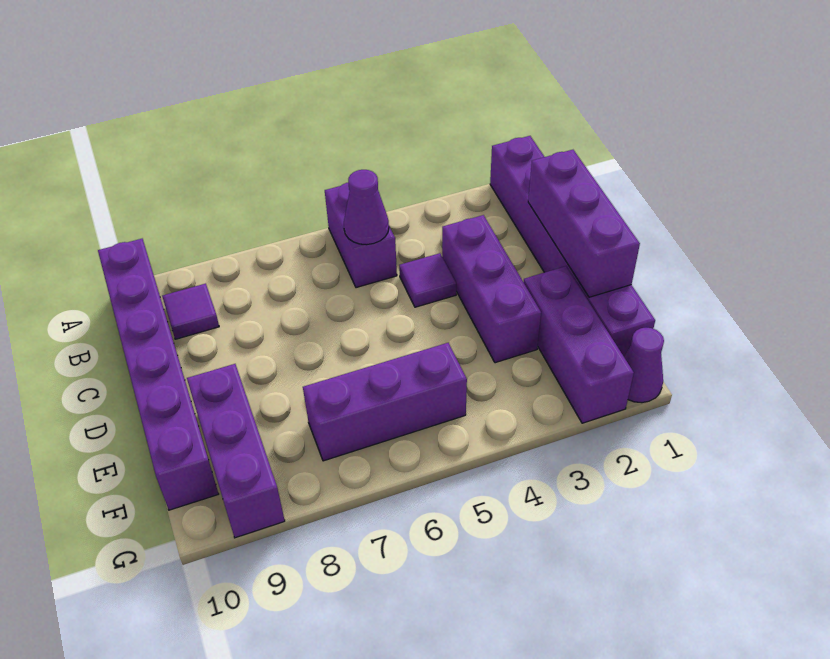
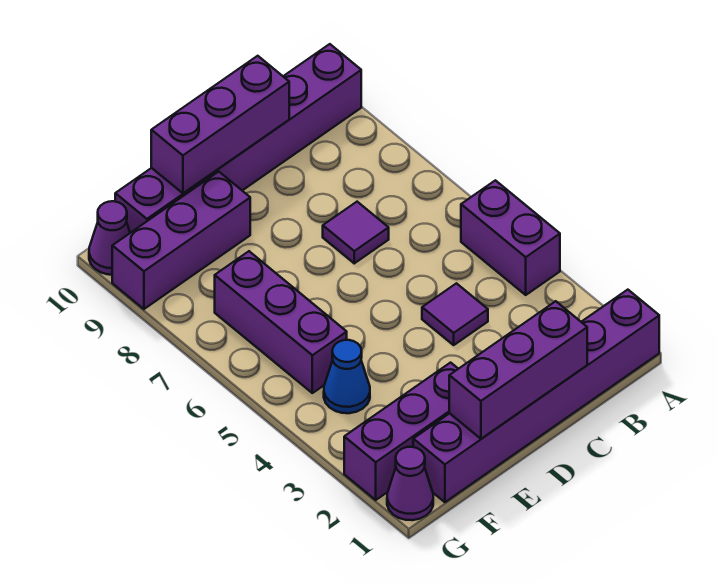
purple 1x2 brick [325,183,397,288] -> purple 1x2 brick turned to [461,180,560,295]
purple 1x1 cone [344,170,389,245] -> purple 1x1 cone moved to [89,201,130,275]
purple 1x1 tile [162,284,219,339] -> purple 1x1 tile moved to [323,202,389,263]
purple 1x3 brick [442,215,541,363] -> purple 1x3 brick moved to [151,56,289,193]
none -> blue 1x1 cone [324,340,370,413]

